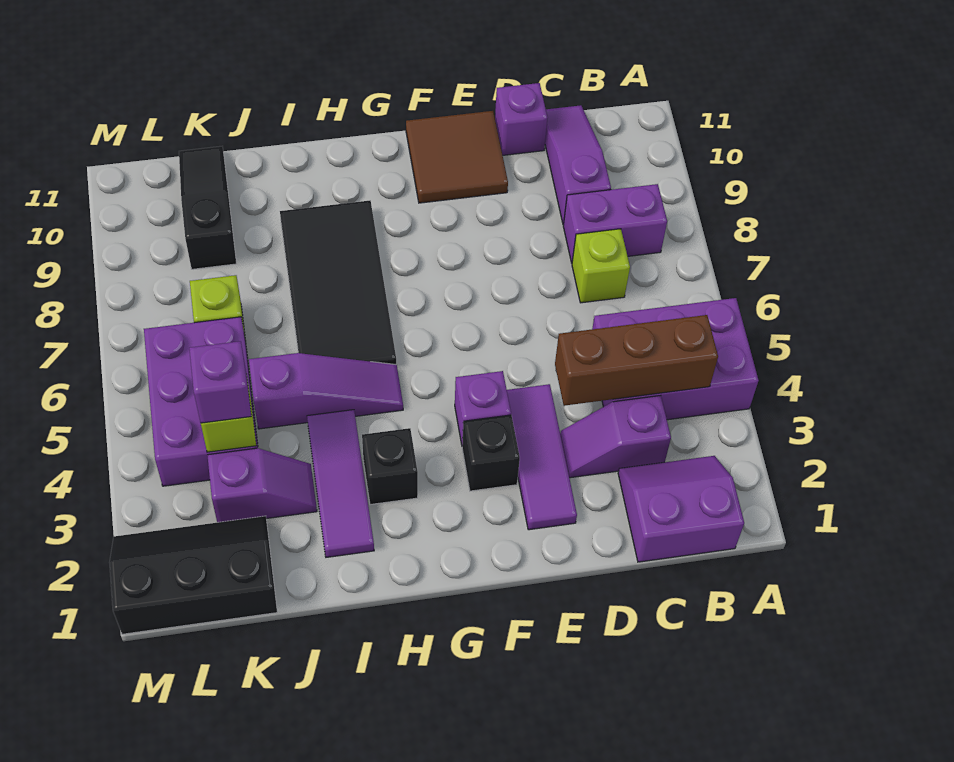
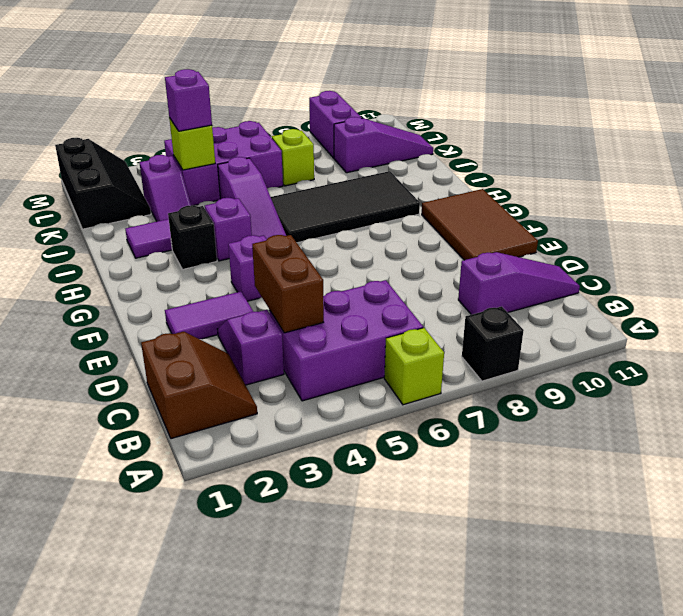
purple 2x3 brick [592,298,759,420] -> purple 2x3 brick turned to [269,280,423,401]
purple 2x2 slope [618,456,744,562] -> brown 2x2 slope [141,332,257,439]
brown 1x3 brick [555,315,718,406] -> brown 1x2 brick [252,235,324,333]
purple 1x2 brick [563,184,667,263] -> purple 1x2 brick moved to [309,91,362,158]
lime 1x1 brick [572,229,630,303] -> lime 1x1 brick moved to [384,328,444,405]
purple 1x1 brick [495,83,547,155] -> purple 1x1 brick moved to [205,198,252,261]
purple 1x3 tile [507,384,577,530] -> purple 1x2 tile [165,291,253,339]
brown 2x2 tile [406,111,508,203] -> brown 2x3 tile [422,189,538,260]
black 1x1 brick [462,415,520,491] -> black 1x1 brick moved to [462,306,524,381]
black 1x3 slope [179,146,236,269] -> purple 1x3 slope [334,117,433,173]

